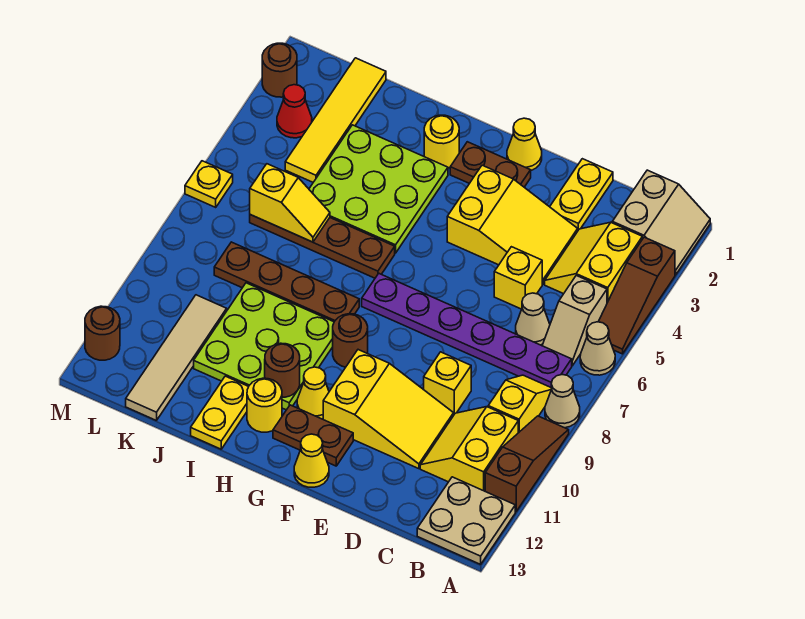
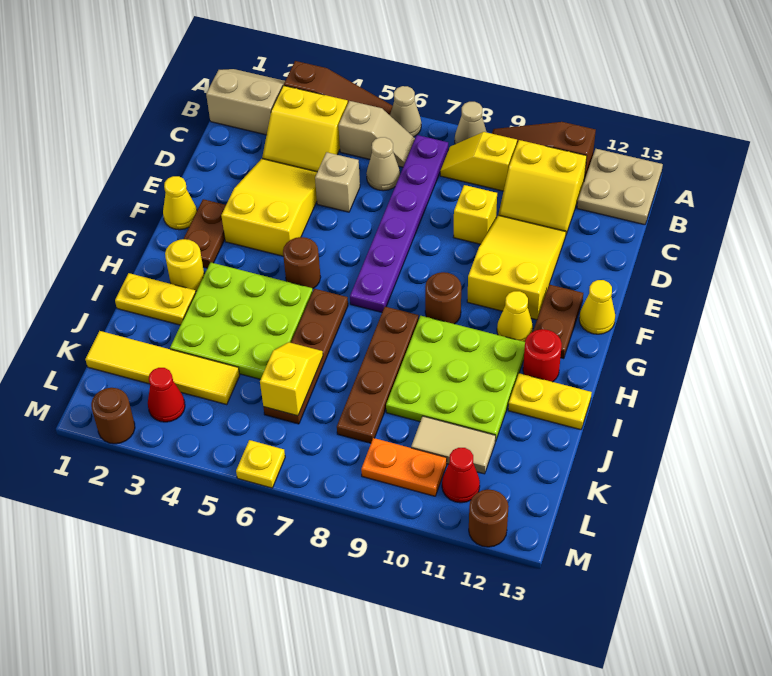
yellow 1x2 plate [550,159,613,230] -> yellow 1x2 plate moved to [115,273,196,325]
yellow 1x1 brick [494,247,542,309] -> tan 1x1 brick [315,152,360,212]
brown 1x1 round brick [265,343,300,397] -> brown 1x1 round brick moved to [283,237,321,289]
yellow 1x1 round brick [247,378,282,432] -> red 1x1 round brick [523,329,562,382]
tan 1x4 tile [126,295,227,421] -> tan 1x2 tile [411,416,496,474]
none -> orange 1x2 plate [361,438,447,496]
none -> red 1x1 cone [442,448,480,503]

